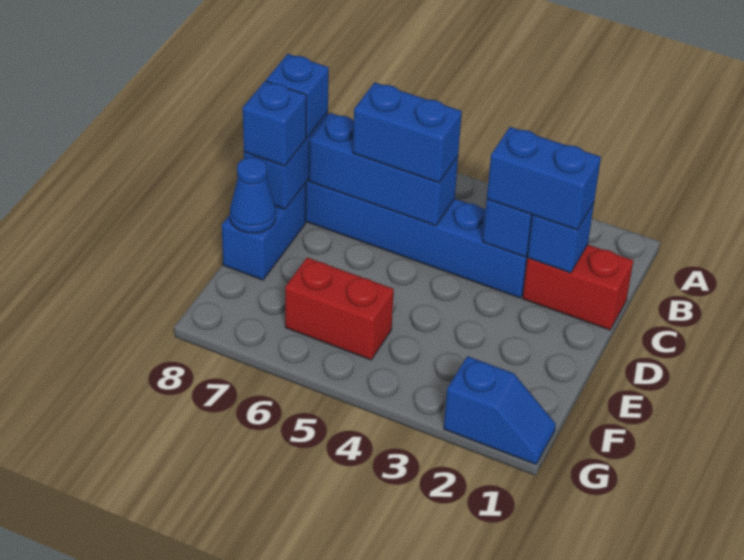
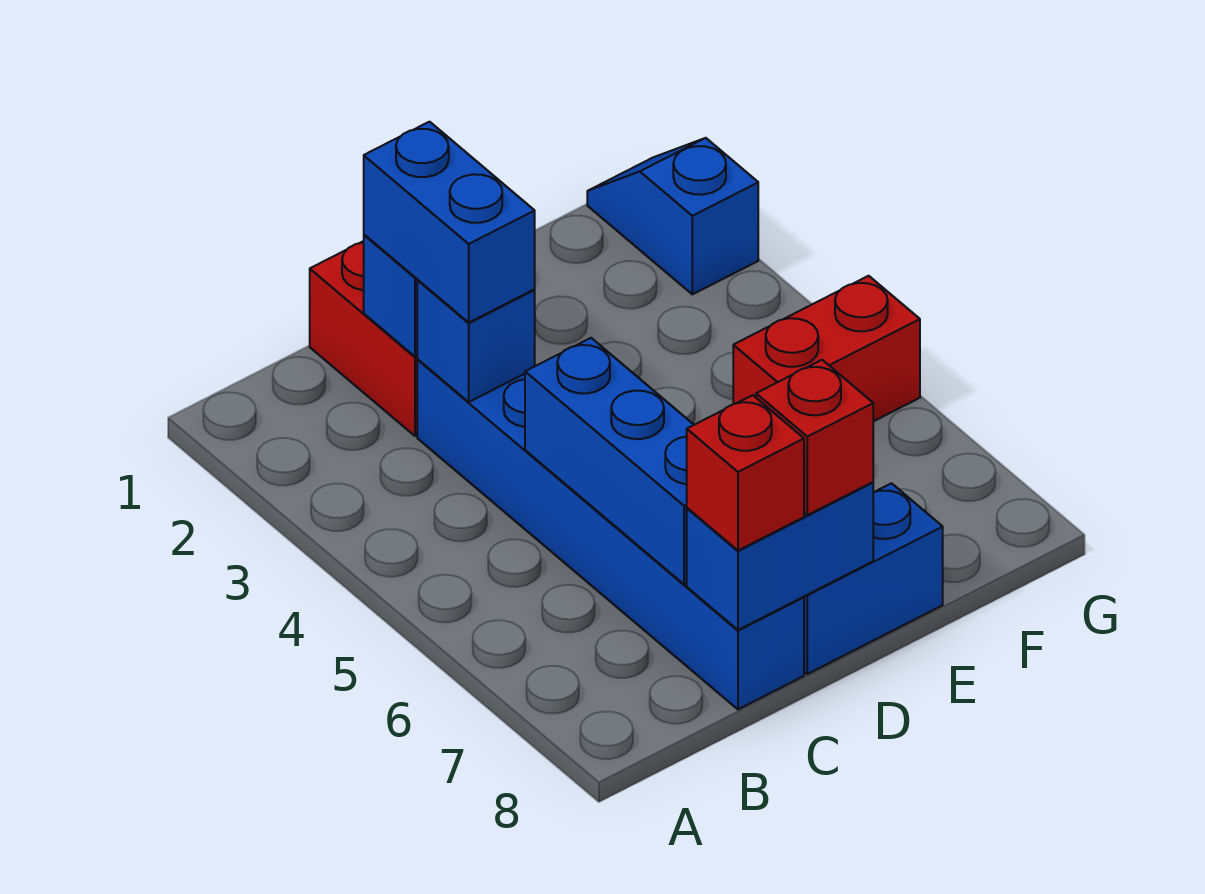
blue 1x2 brick [353,82,462,183] -> none
blue 1x1 brick [266,54,329,137] -> red 1x1 brick [687,395,804,551]
blue 1x1 brick [243,81,307,166] -> red 1x1 brick [756,360,873,515]
blue 1x1 cone [230,157,276,233] -> none
red 1x2 brick [285,258,394,360] -> red 1x2 brick turned to [733,276,920,421]

